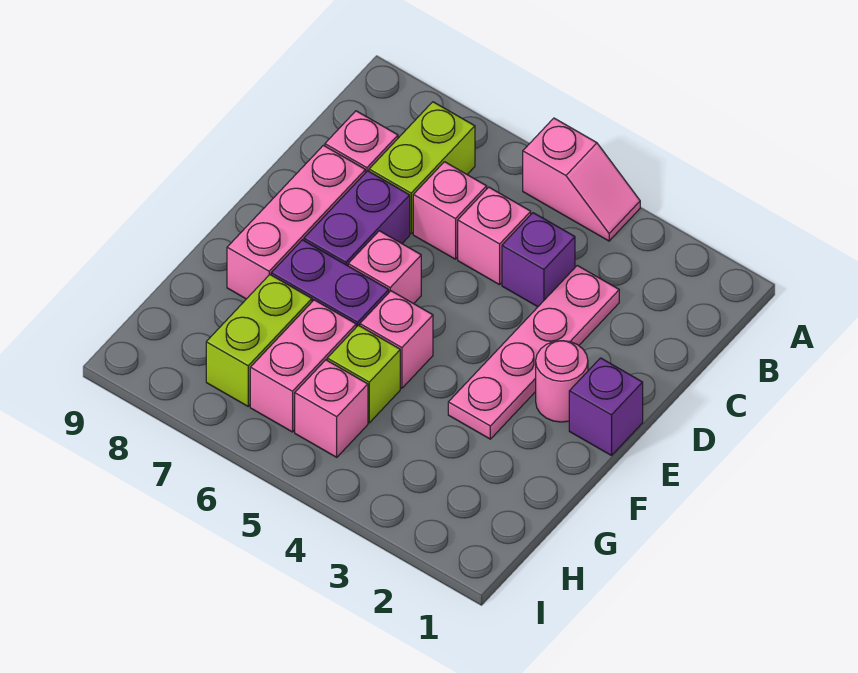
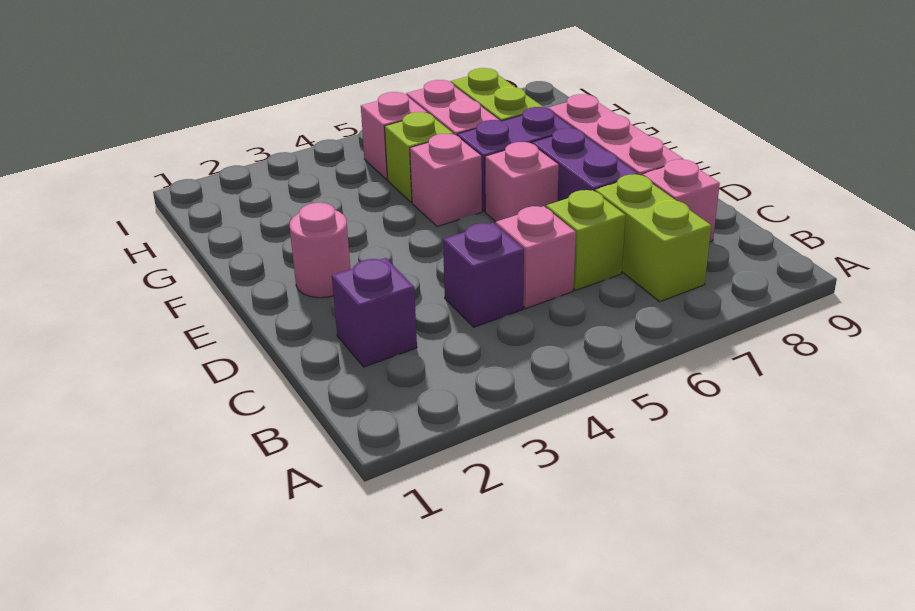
pink 1x2 slope [523,118,640,241] -> none
pink 1x4 plate [448,266,619,439] -> none
pink 1x1 brick [413,162,487,259] -> lime 1x1 brick [546,190,626,290]
purple 1x1 brick [569,358,643,456] -> purple 1x1 brick moved to [332,258,417,367]

